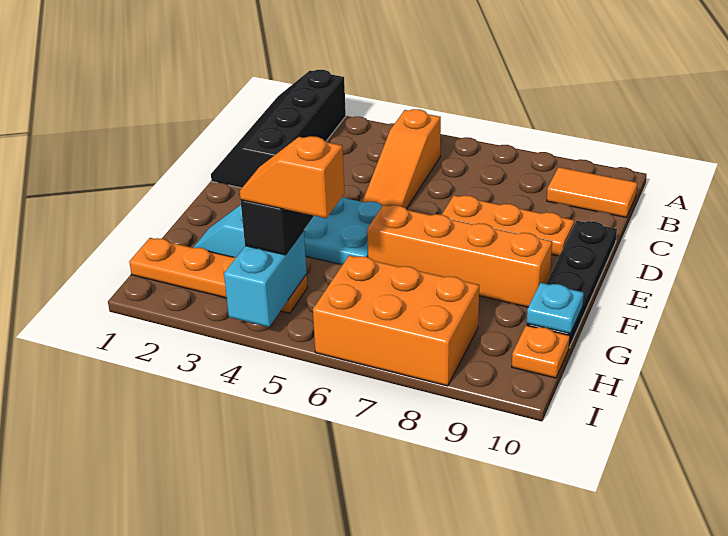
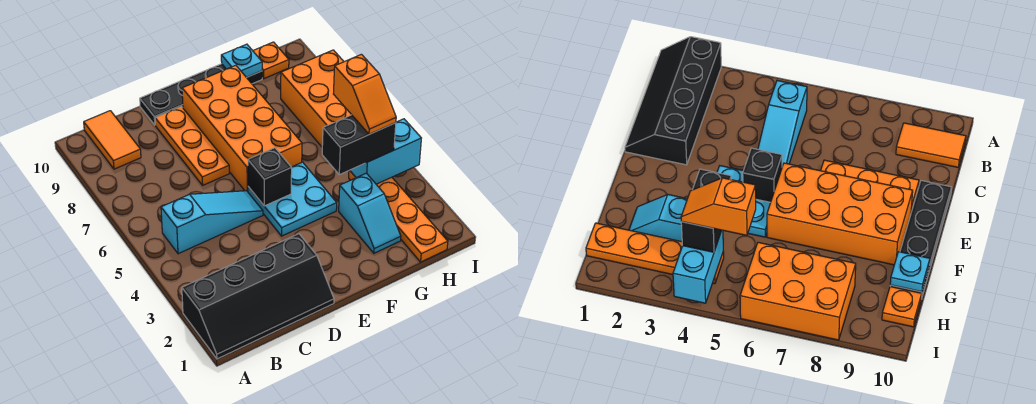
orange 1x3 slope [363,109,441,209] -> cyan 1x3 slope [161,191,263,254]
none -> black 1x1 brick [248,148,292,206]
orange 1x4 brick [367,205,552,307] -> orange 2x4 brick [182,65,302,192]

